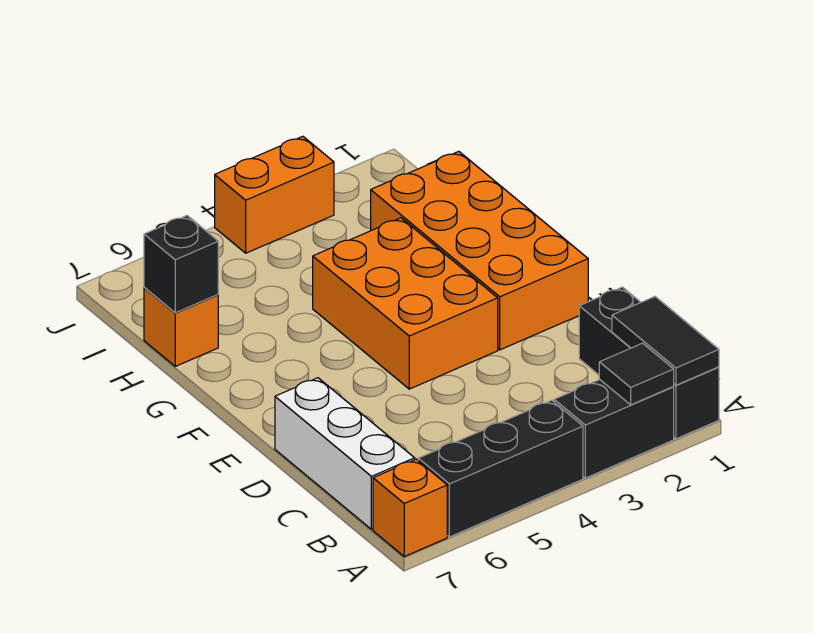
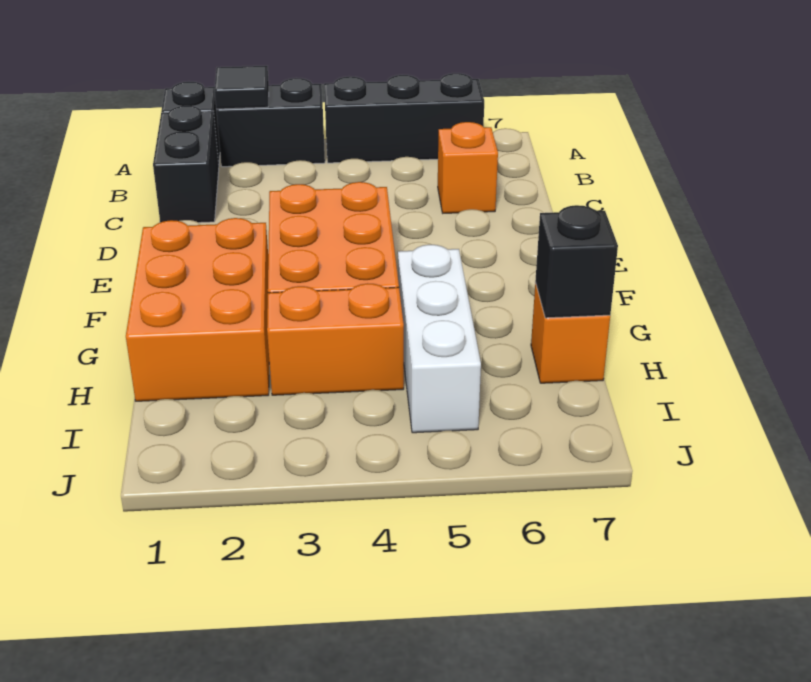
black 1x2 tile [612,297,719,385] -> none
orange 1x1 brick [373,459,447,556] -> orange 1x1 brick moved to [438,122,498,213]
white 1x3 brick [275,378,415,529] -> white 1x3 brick moved to [398,245,481,433]
orange 2x4 brick [371,151,588,350] -> orange 2x3 brick [126,218,269,401]
orange 1x2 brick [215,136,334,253] -> orange 1x2 brick moved to [267,283,404,395]

